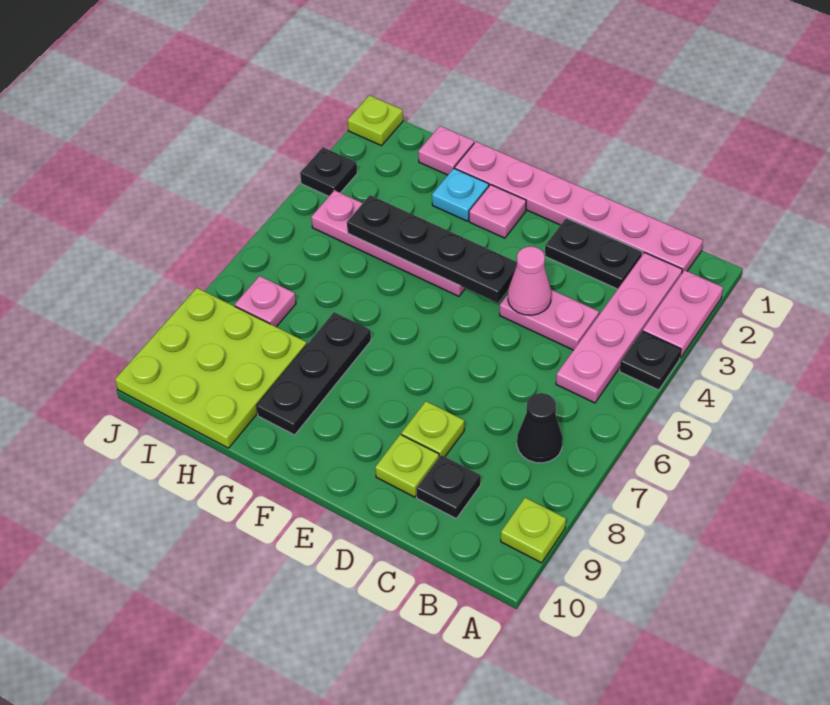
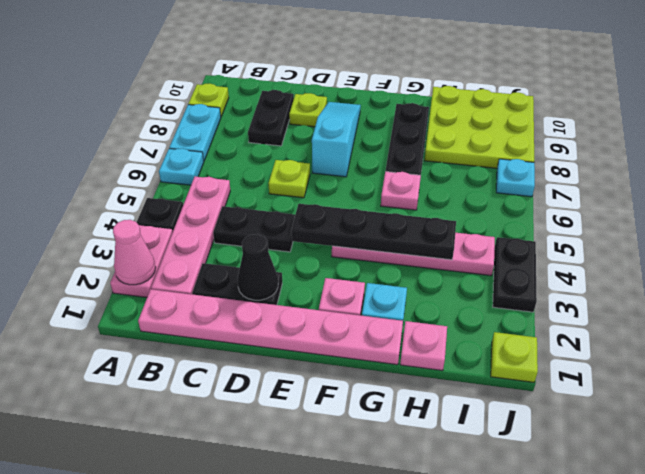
none -> cyan 1x1 plate [159,148,204,185]
none -> cyan 1x2 plate [169,104,221,161]
black 1x1 cone [517,393,563,463] -> black 1x1 cone moved to [238,235,278,300]
pink 1x2 plate [500,290,599,350] -> black 1x2 plate [213,206,295,252]
black 1x1 plate [416,455,481,518] -> black 1x2 plate [248,90,294,146]
pink 1x1 cone [508,246,551,315] -> pink 1x1 cone moved to [113,220,156,285]
lime 1x1 plate [401,401,464,457] -> lime 1x1 plate moved to [269,160,310,198]
none -> cyan 1x3 slope [312,102,361,177]
pink 1x1 plate [235,276,296,327] -> pink 1x1 plate moved to [381,171,421,210]
black 1x1 plate [300,147,357,196] -> black 1x2 plate [493,237,537,312]
none -> cyan 1x1 plate [496,159,535,197]

